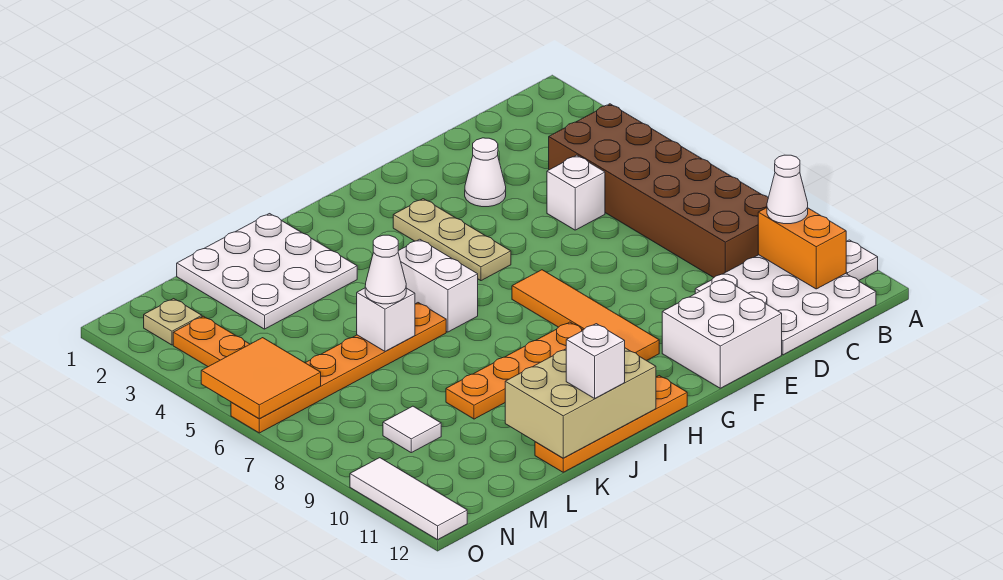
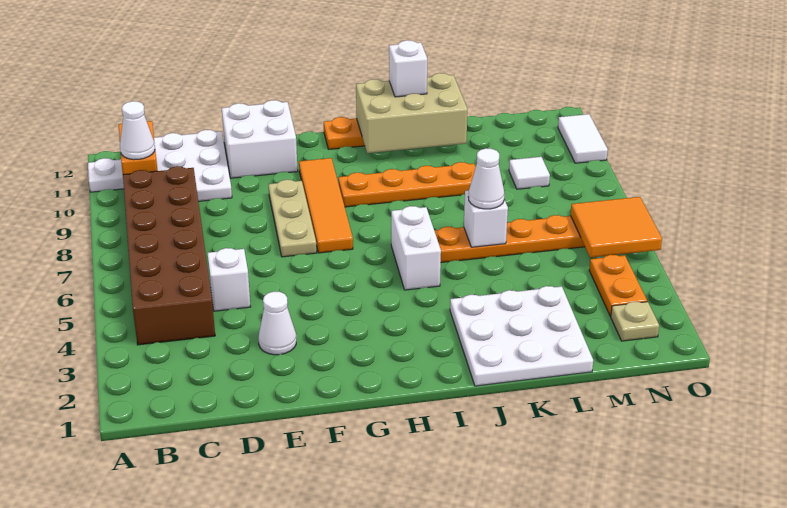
tan 1x3 plate [393,199,511,281] -> tan 1x3 plate moved to [268,180,317,257]
white 1x3 tile [350,458,467,540] -> white 1x2 tile [558,114,608,163]

